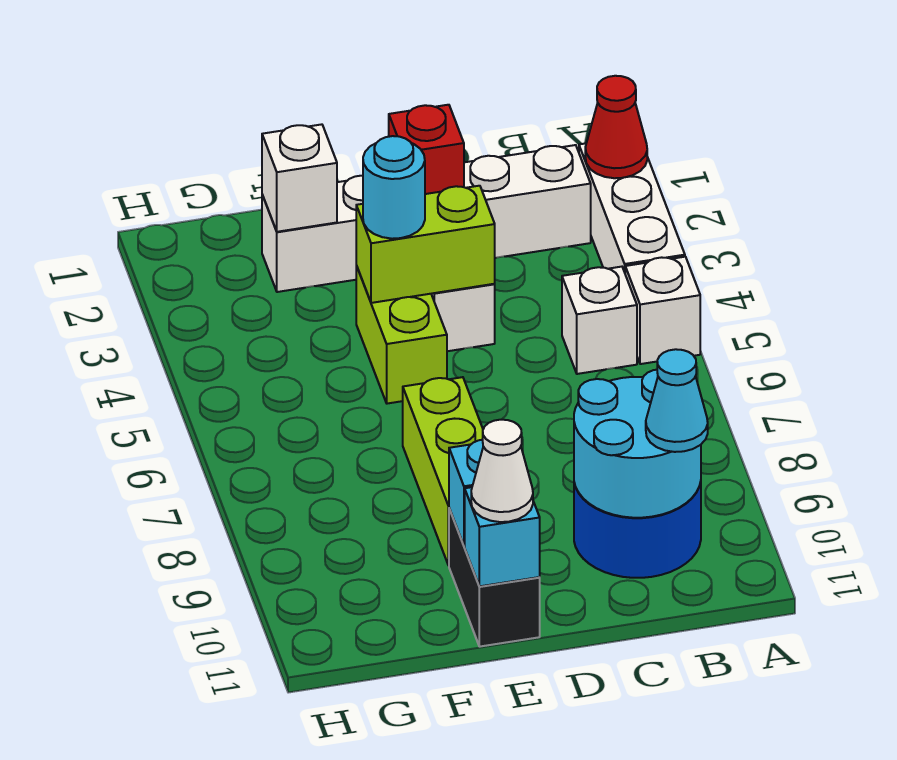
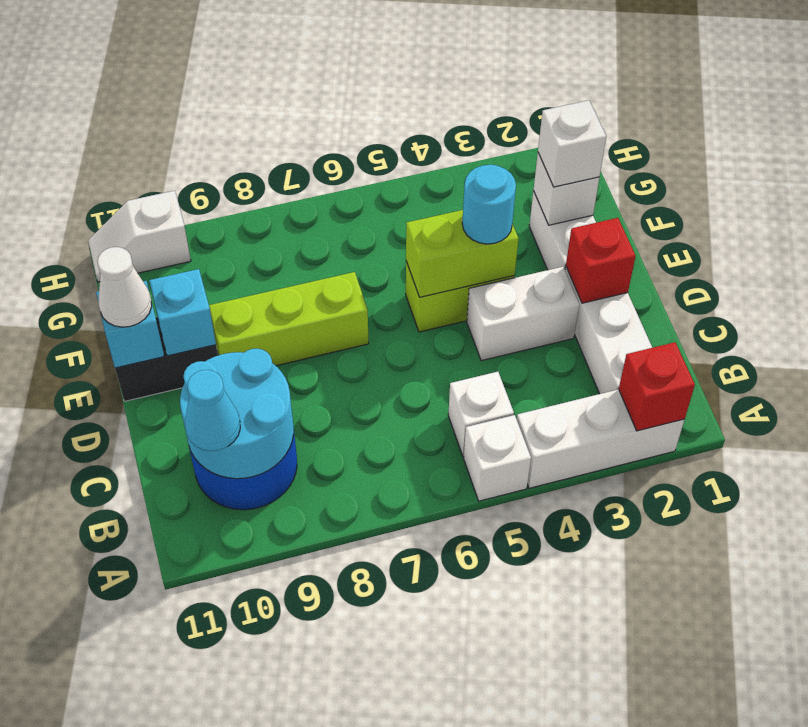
red 1x1 cone [585,76,647,178] -> red 1x1 brick [619,342,695,431]
lime 1x2 brick [356,186,495,303] -> lime 1x2 brick turned to [406,210,519,297]
none -> white 1x1 brick [538,100,606,187]
none -> white 1x2 slope [88,191,191,282]

